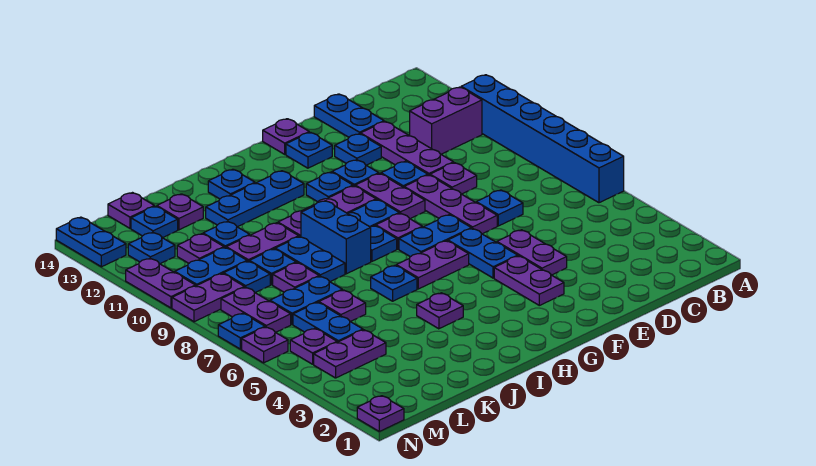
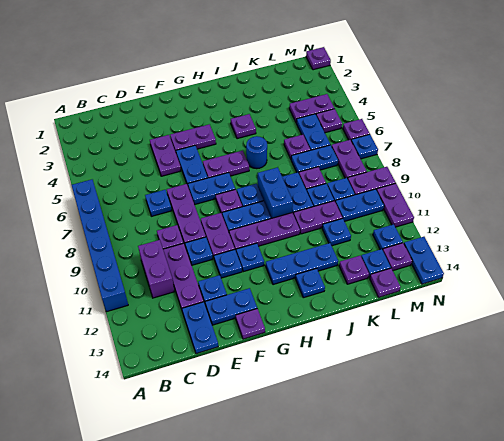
purple 1x2 brick [410,87,482,154] -> purple 1x2 brick turned to [138,240,175,298]
purple 1x2 plate [494,256,564,305] -> purple 1x2 plate turned to [170,124,216,152]
blue 1x1 plate [286,132,332,168] -> blue 1x2 plate [205,288,257,325]
blue 1x1 plate [371,266,417,301] -> blue 1x1 round brick [246,136,267,169]
purple 1x1 plate [177,234,224,263] -> purple 1x1 plate moved to [383,243,412,271]

